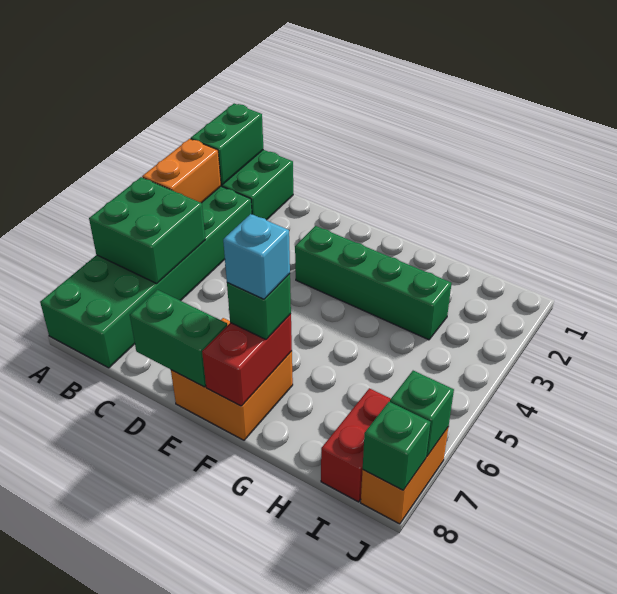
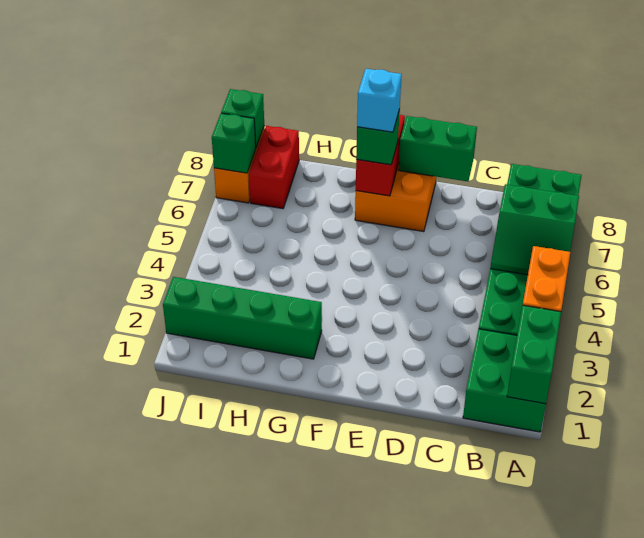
green 2x2 brick [89,177,205,283] -> green 2x2 slope [490,184,579,275]
green 1x4 brick [295,226,452,340] -> green 1x4 brick moved to [163,277,322,359]

